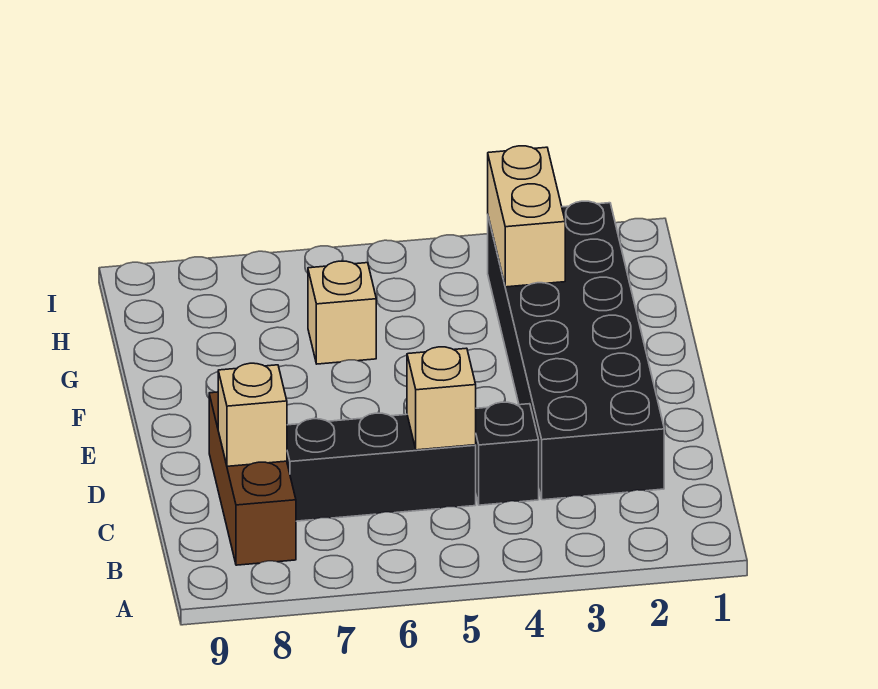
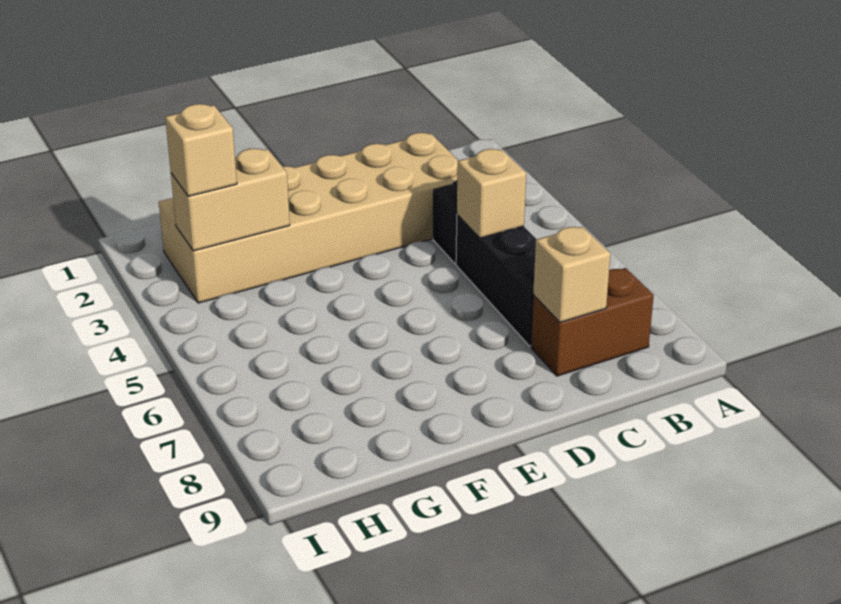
brown 1x3 brick [209,392,296,565] -> brown 1x2 brick [531,268,654,376]
black 2x6 brick [488,201,664,500] -> tan 2x6 brick [159,133,458,303]
tan 1x1 brick [308,261,376,364] -> tan 1x1 brick moved to [165,104,237,196]

